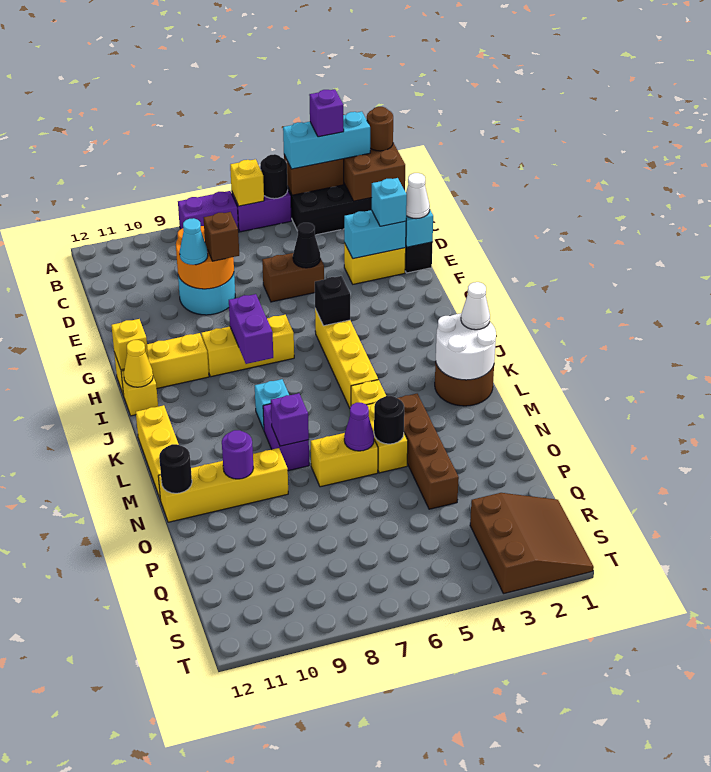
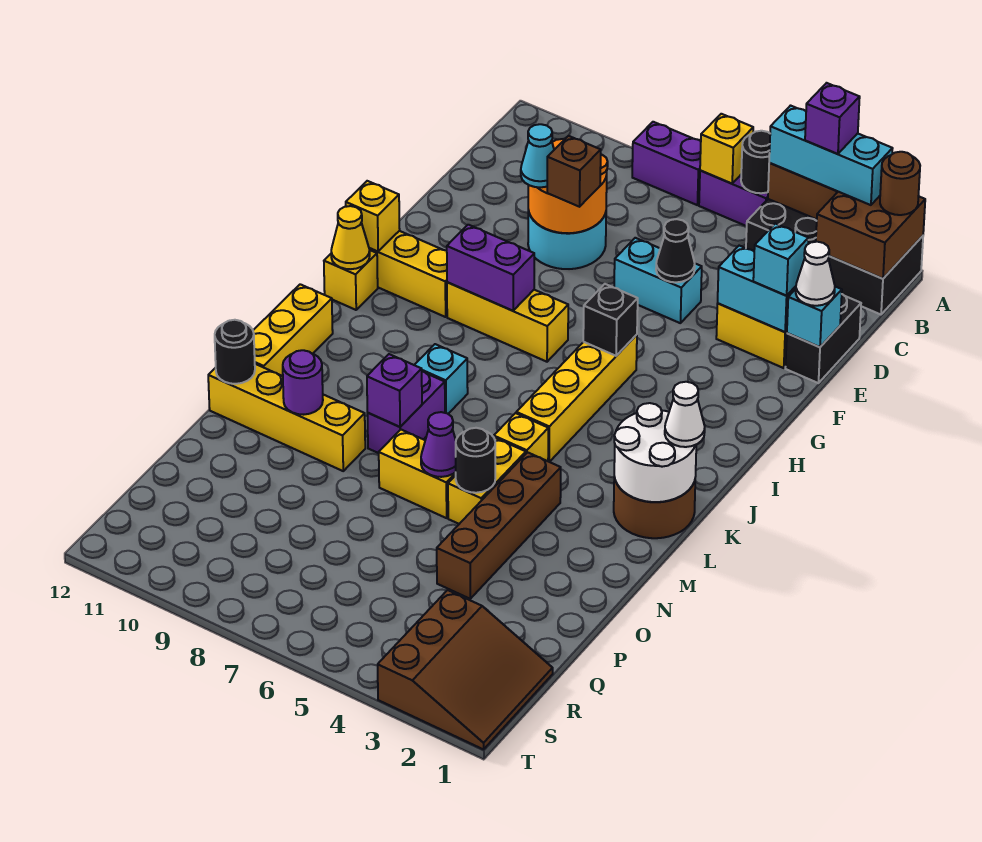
brown 1x2 brick [262,253,324,302] -> cyan 1x2 brick [614,238,702,323]
purple 1x2 brick [229,294,273,364] -> purple 1x2 brick turned to [447,225,534,311]

